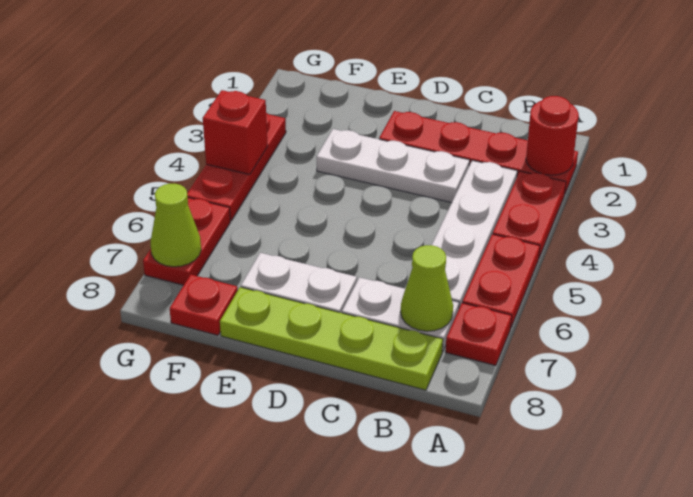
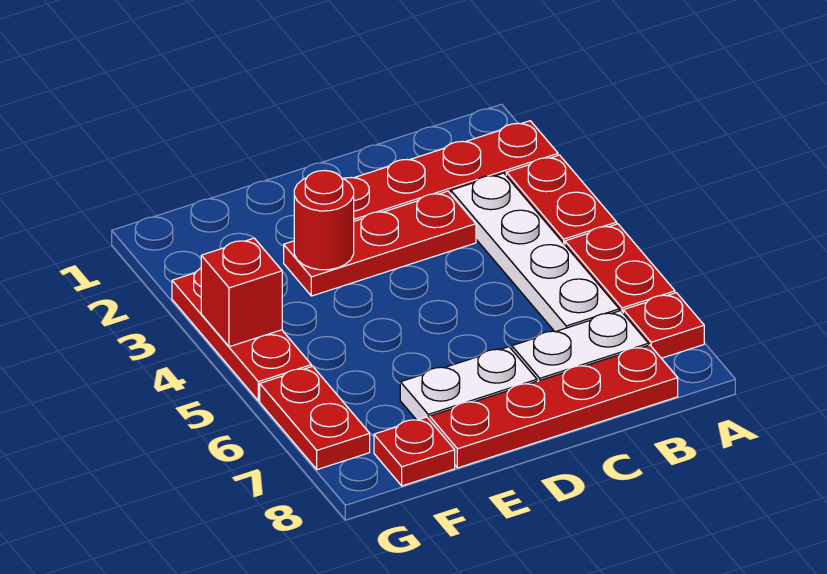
red 1x1 round brick [526,96,579,175] -> red 1x1 round brick moved to [294,170,354,270]
lime 1x1 cone [401,245,453,331] -> none
lime 1x4 plate [220,287,443,390] -> red 1x4 plate [430,345,678,468]
white 1x3 plate [317,129,470,203] -> red 1x3 plate [284,191,476,296]
lime 1x1 cone [151,184,201,267] -> none

